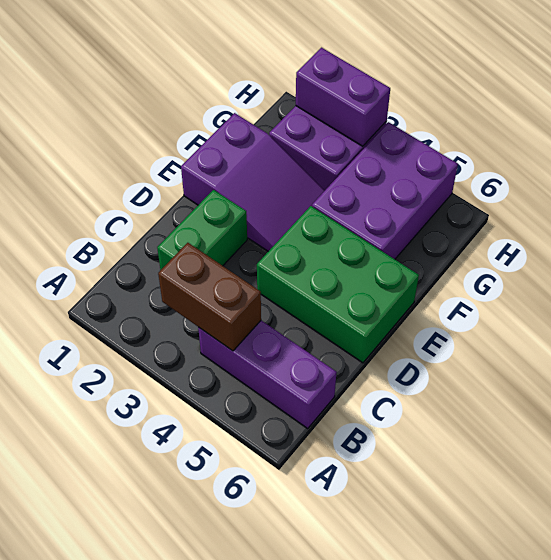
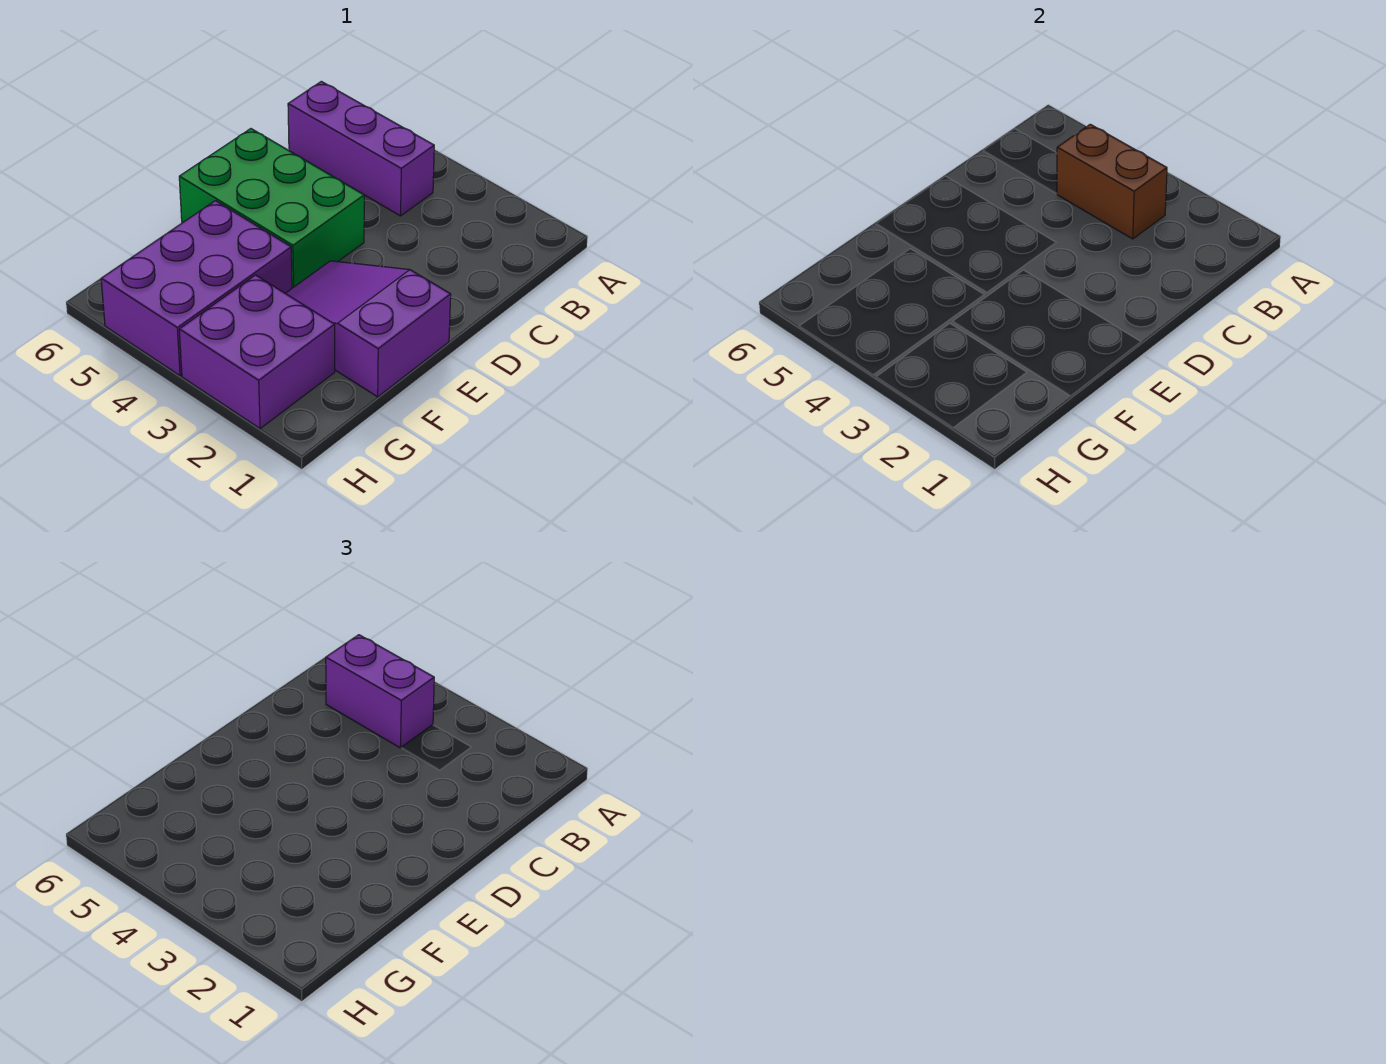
green 1x2 brick [157,190,247,270] -> none
purple 1x2 brick [296,48,390,146] -> purple 1x2 brick moved to [326,635,434,748]

